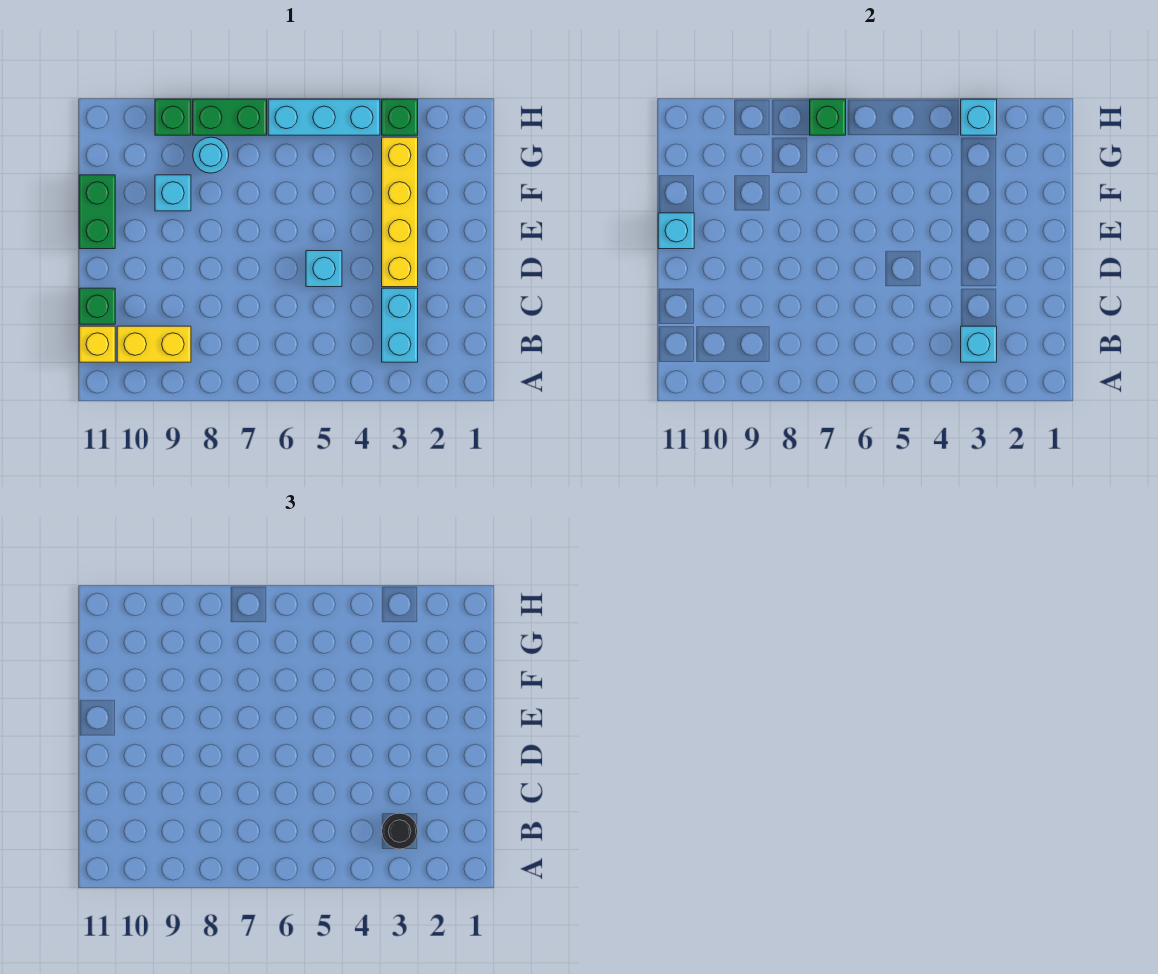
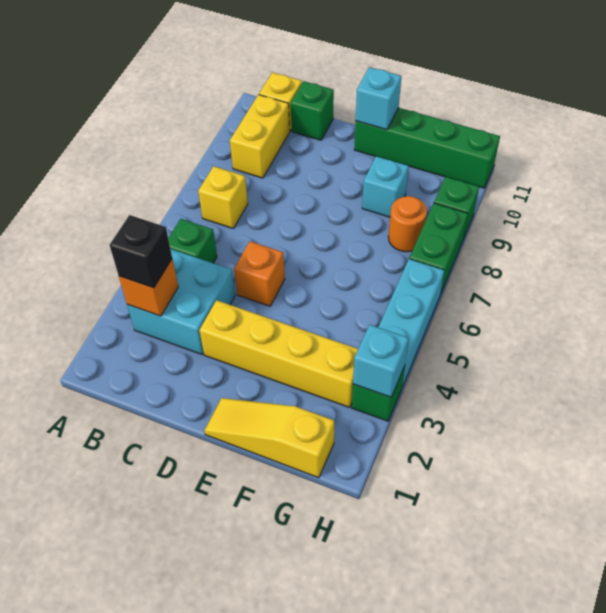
cyan 1x2 brick [382,288,418,362] -> cyan 2x2 brick [127,249,235,354]
cyan 1x1 brick [961,326,997,362] -> orange 1x1 brick [119,259,178,316]
black 1x1 round brick [382,813,418,849] -> black 1x1 brick [110,215,172,288]
none -> yellow 1x1 brick [198,166,248,228]
cyan 1x1 brick [306,251,342,287] -> orange 1x1 brick [234,241,285,306]
none -> yellow 1x3 slope [204,398,334,478]
green 1x2 brick [79,175,115,249] -> green 1x4 brick [354,108,500,188]
cyan 1x1 round brick [193,137,229,173] -> orange 1x1 round brick [388,196,427,252]
green 1x1 brick [810,99,846,135] -> green 1x1 brick moved to [168,219,217,263]

